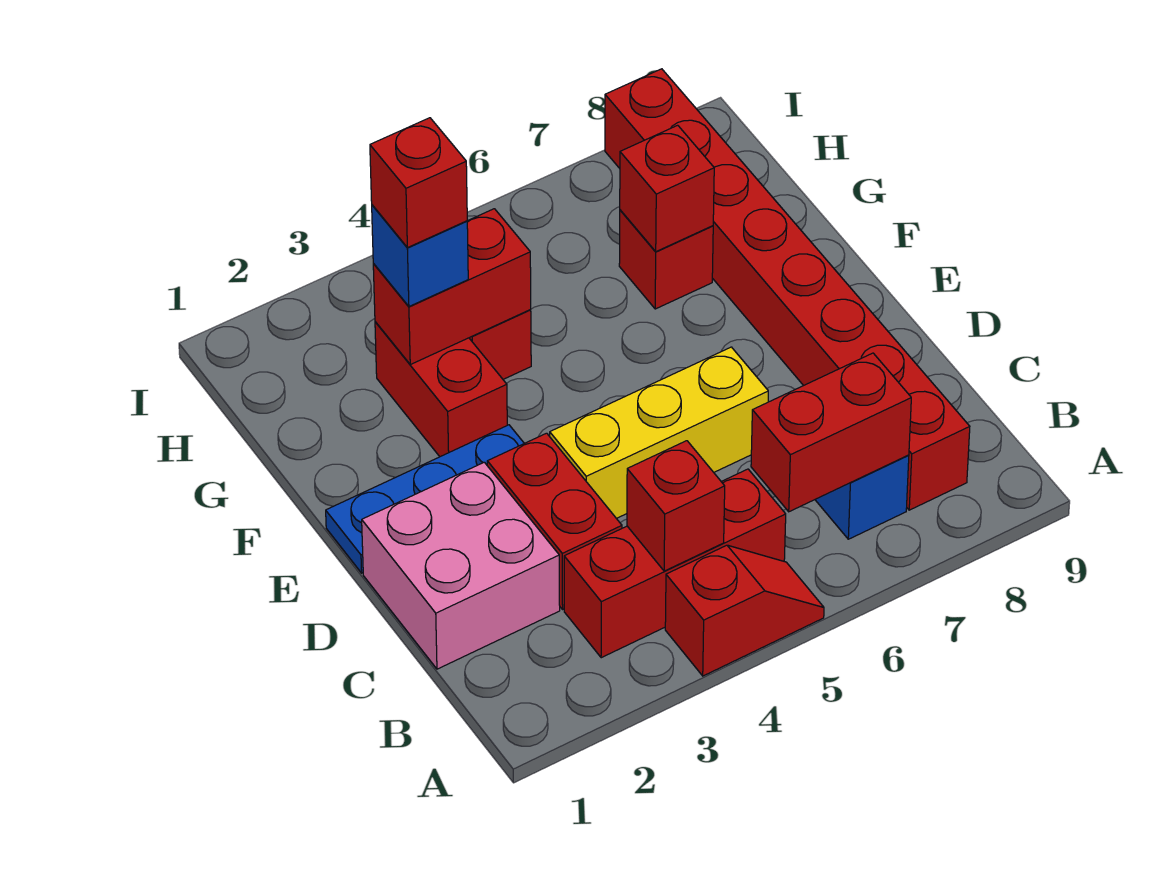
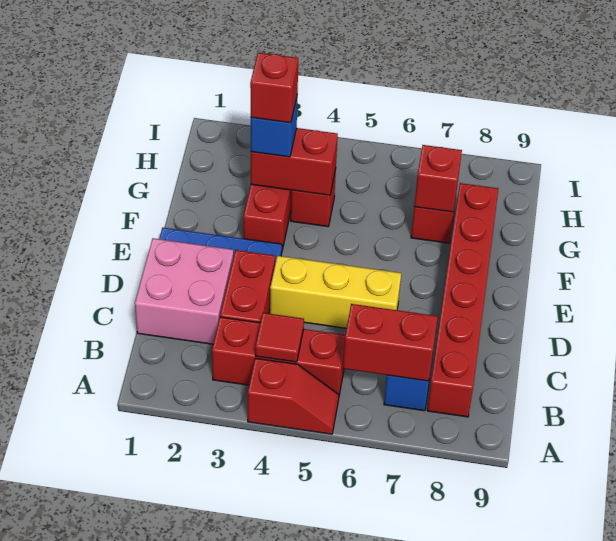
red 1x1 brick [627,441,725,571] -> red 1x1 tile [255,313,304,362]
red 1x8 brick [605,69,970,510] -> red 1x6 brick [427,183,498,417]

